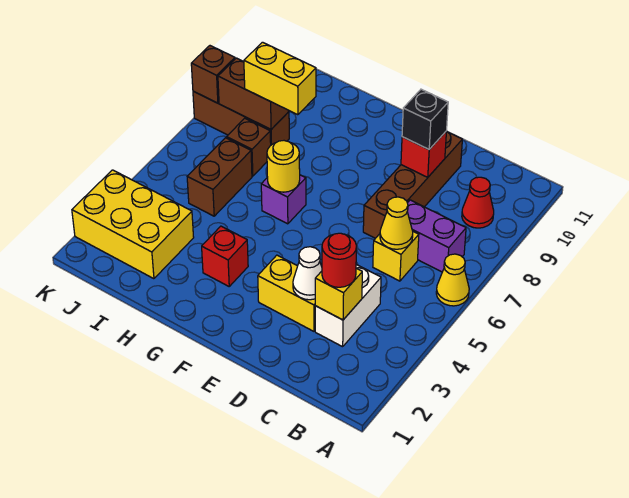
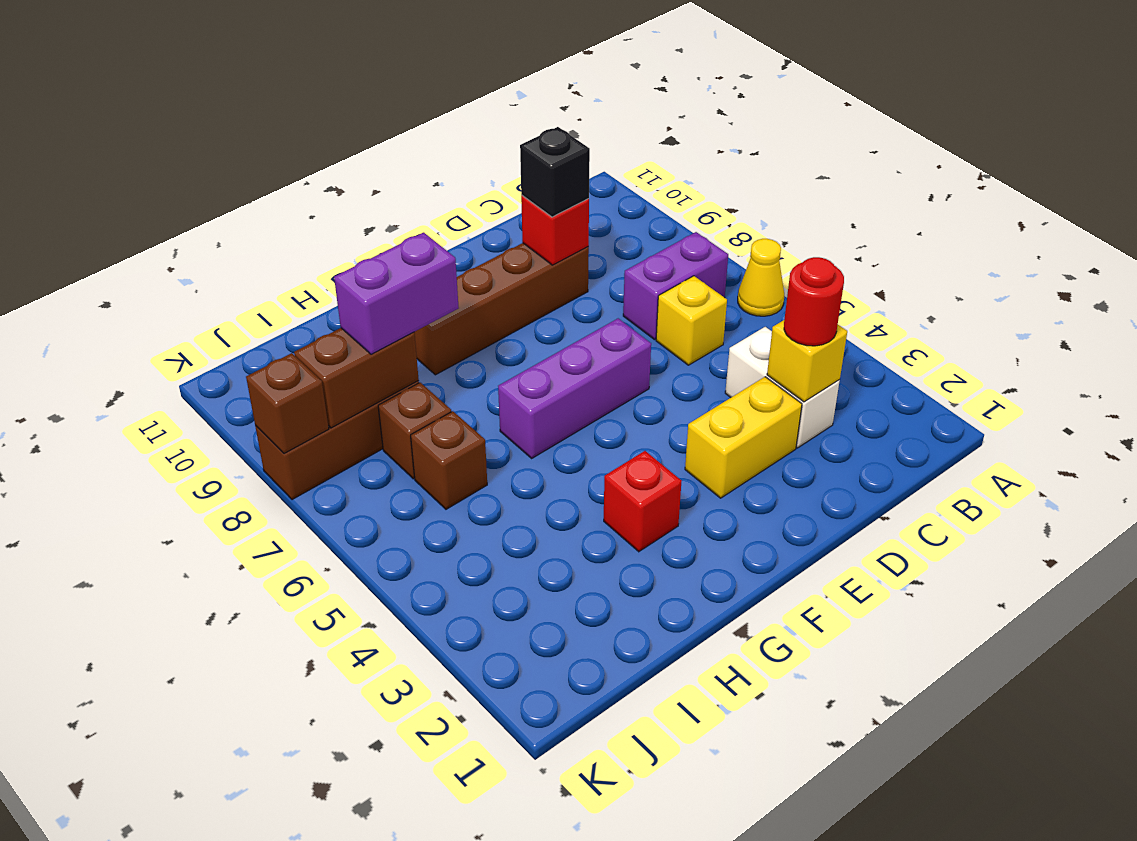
red 1x1 cone [462,177,494,228] -> none
yellow 1x1 cone [380,197,413,249] -> none
white 1x1 cone [293,247,322,300] -> none
brown 1x4 brick [363,132,462,238] -> brown 1x4 brick turned to [414,243,589,375]
purple 1x1 brick [261,175,306,224] -> purple 1x3 brick [498,318,651,458]
yellow 1x1 round brick [267,141,300,192] -> none
yellow 1x2 brick [244,42,316,115] -> purple 1x2 brick [334,233,459,354]
yellow 2x3 brick [72,170,194,279] -> none
brown 1x2 brick [187,138,252,216] -> brown 1x1 brick [411,411,487,509]

